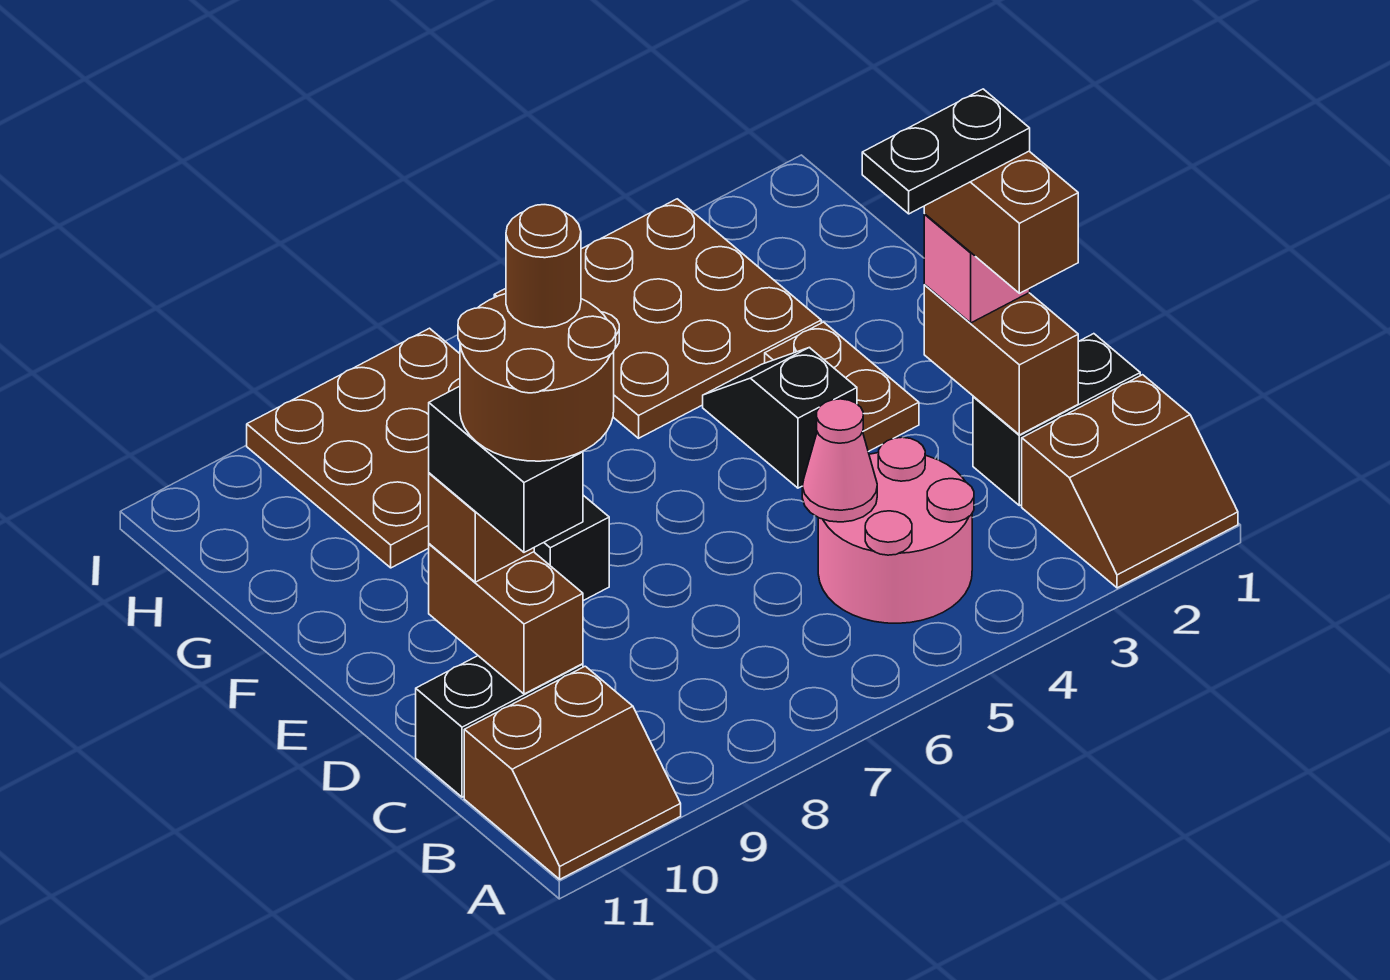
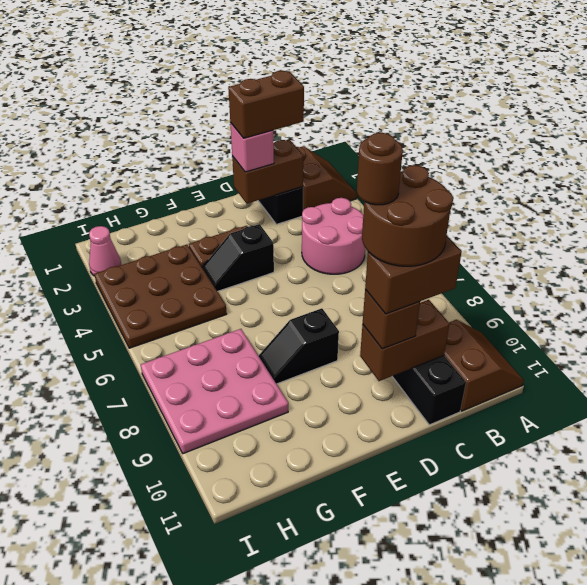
pink 1x1 cone [802,399,877,522] -> pink 1x1 cone moved to [89,226,121,276]
black 1x2 brick [429,386,583,552] -> brown 1x2 brick [365,236,462,314]
black 1x2 plate [862,89,1030,214] -> none
brown 3x3 plate [247,328,460,568] -> pink 3x3 plate [141,329,288,454]

